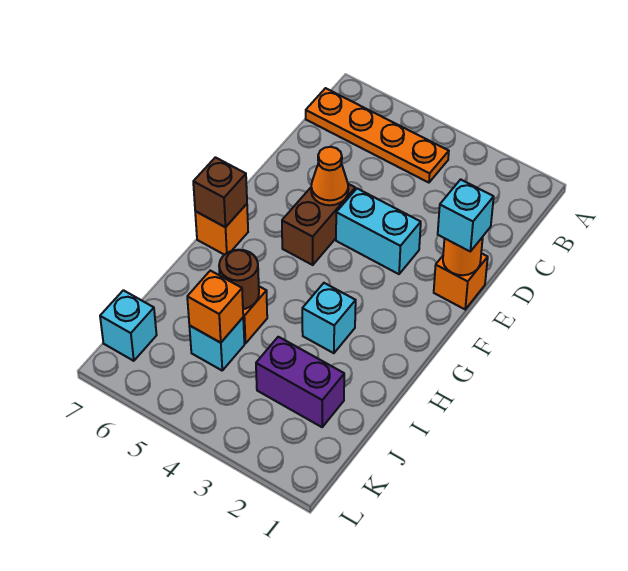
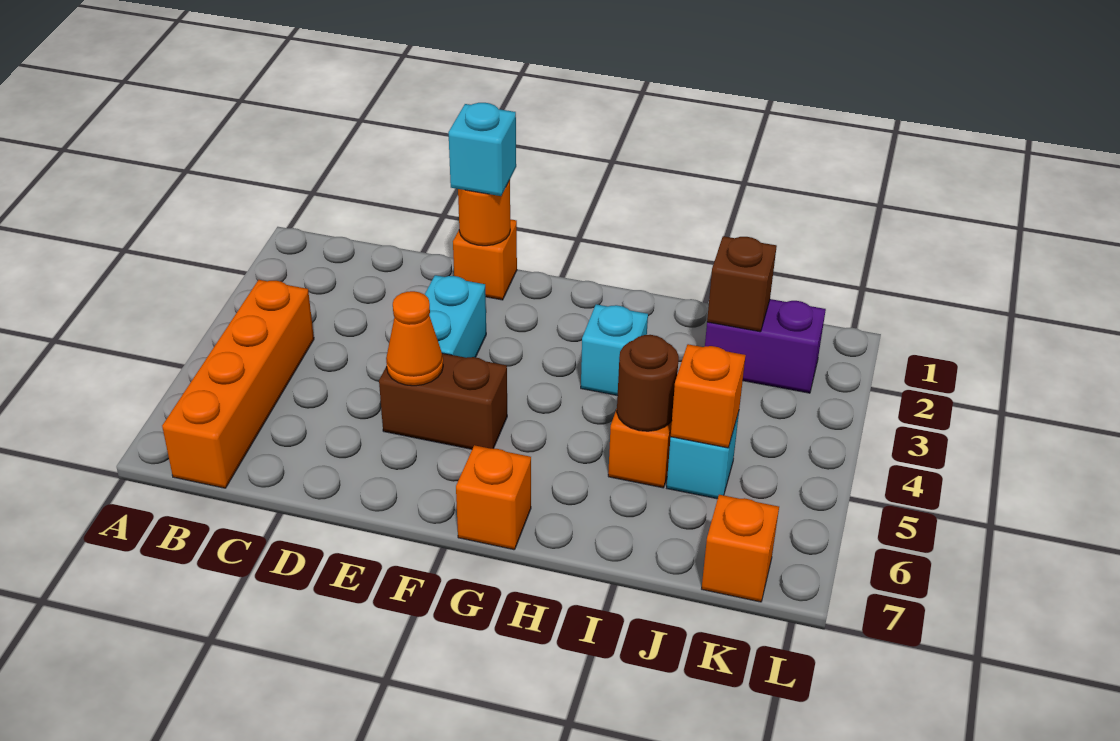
orange 1x4 plate [306,88,449,183] -> orange 1x4 brick [162,280,314,488]
brown 1x1 brick [193,157,247,227] -> brown 1x1 brick moved to [707,236,777,332]
purple 1x2 brick [256,337,344,427] -> purple 1x2 brick turned to [705,299,826,393]
cyan 1x1 brick [100,290,157,361] -> orange 1x1 brick [702,495,779,602]

